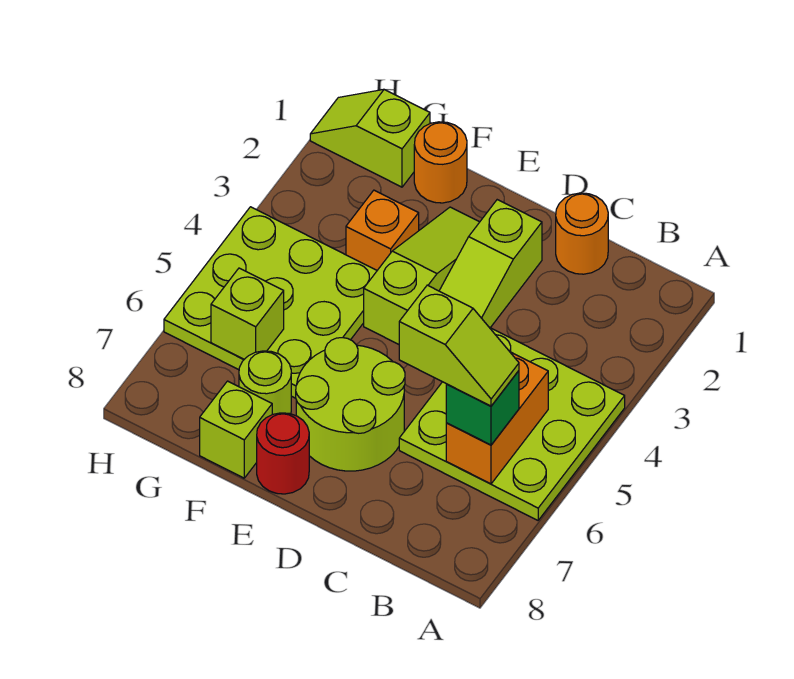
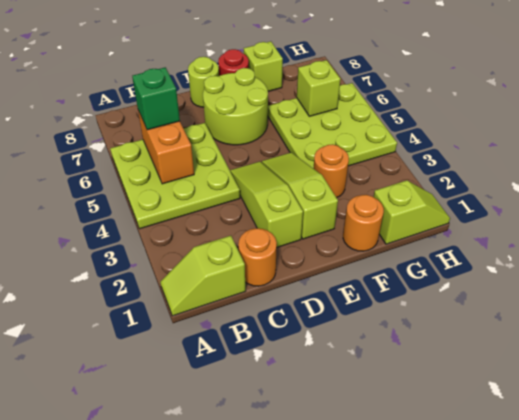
lime 1x2 slope [399,285,519,406] -> lime 1x2 slope moved to [160,236,246,316]
lime 1x3 slope [364,207,479,344] -> lime 1x3 slope turned to [262,152,338,239]
orange 1x1 brick [346,190,419,270] -> orange 1x1 round brick [313,144,349,198]
lime 1x1 round brick [239,351,291,414] -> lime 1x1 round brick moved to [188,57,219,107]

